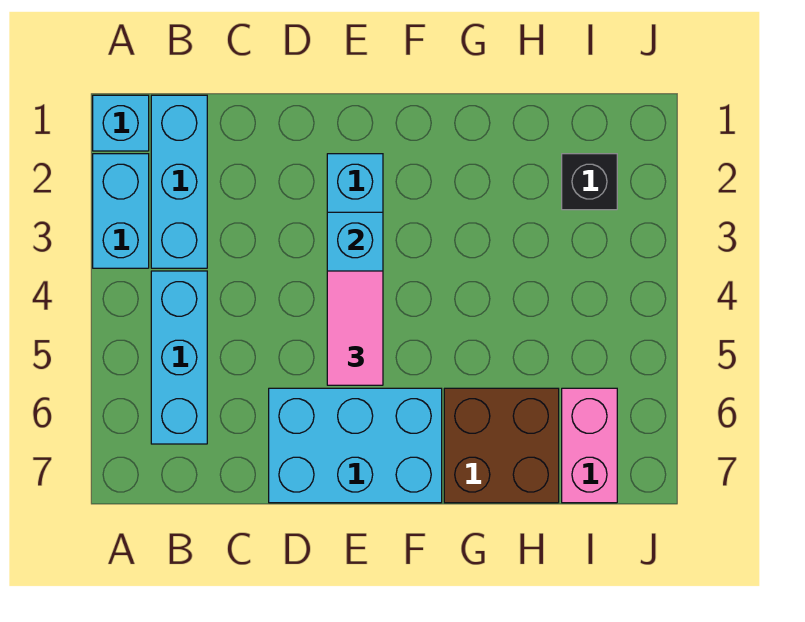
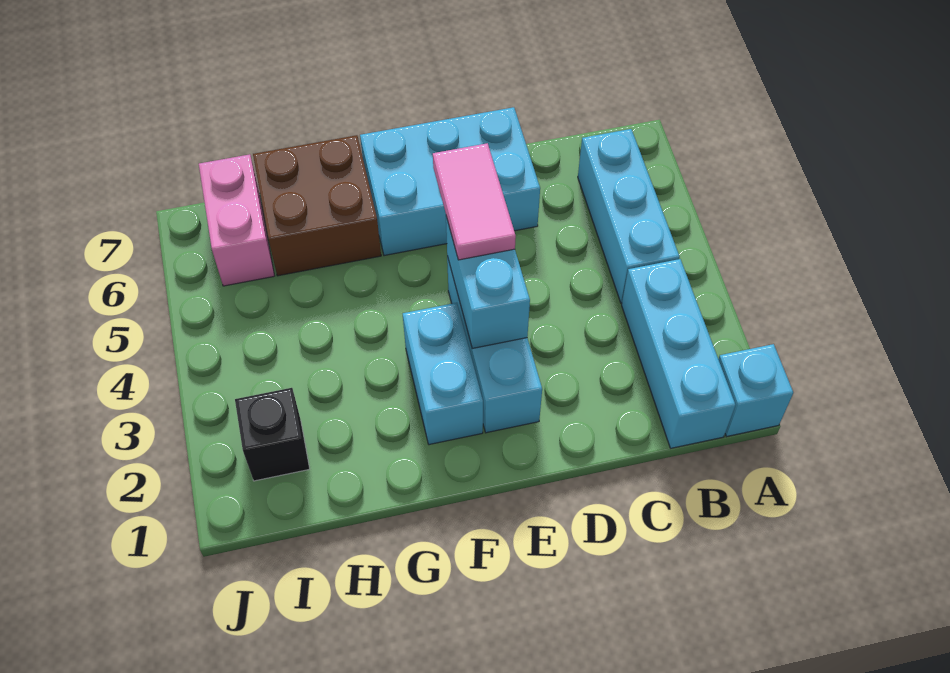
cyan 1x2 brick [93,154,149,268] -> cyan 1x2 brick moved to [403,303,483,445]

